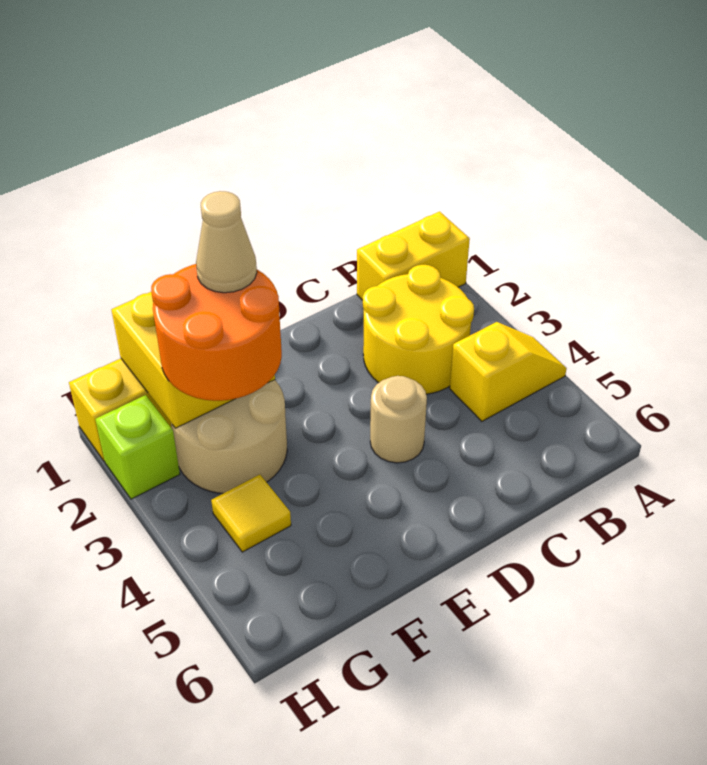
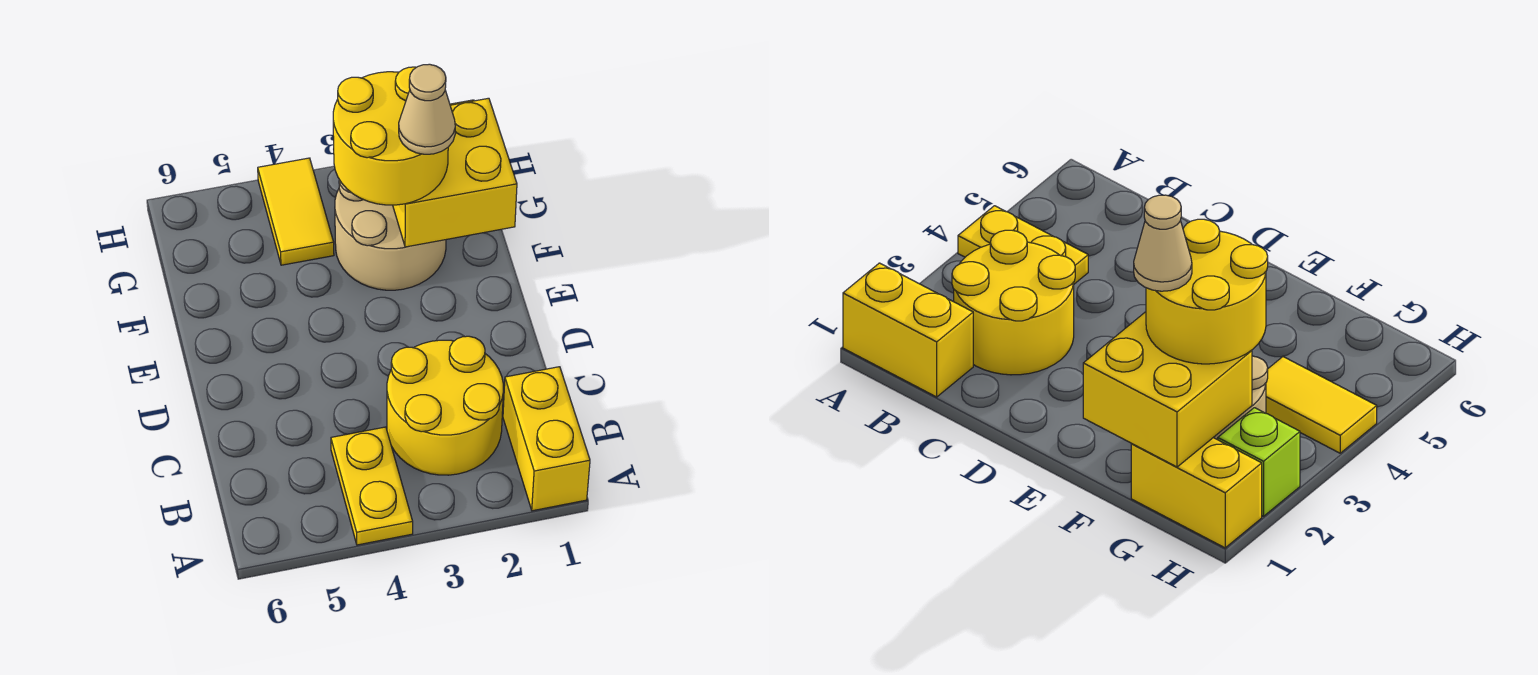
yellow 1x2 slope [450,322,567,421] -> yellow 1x2 plate [331,427,413,545]
tan 1x1 round brick [370,376,427,463] -> none
orange 2x2 round brick [151,264,282,401] -> yellow 2x2 round brick [333,67,448,205]
yellow 1x1 tile [211,475,291,552] -> yellow 1x2 tile [258,158,334,265]

